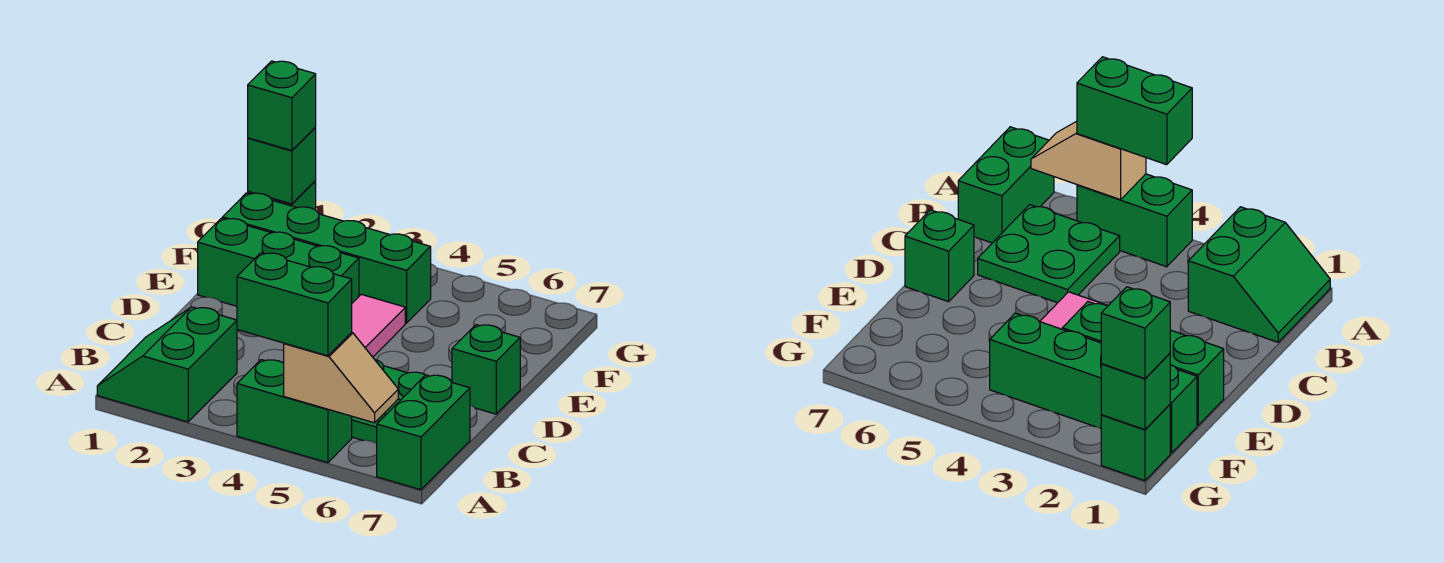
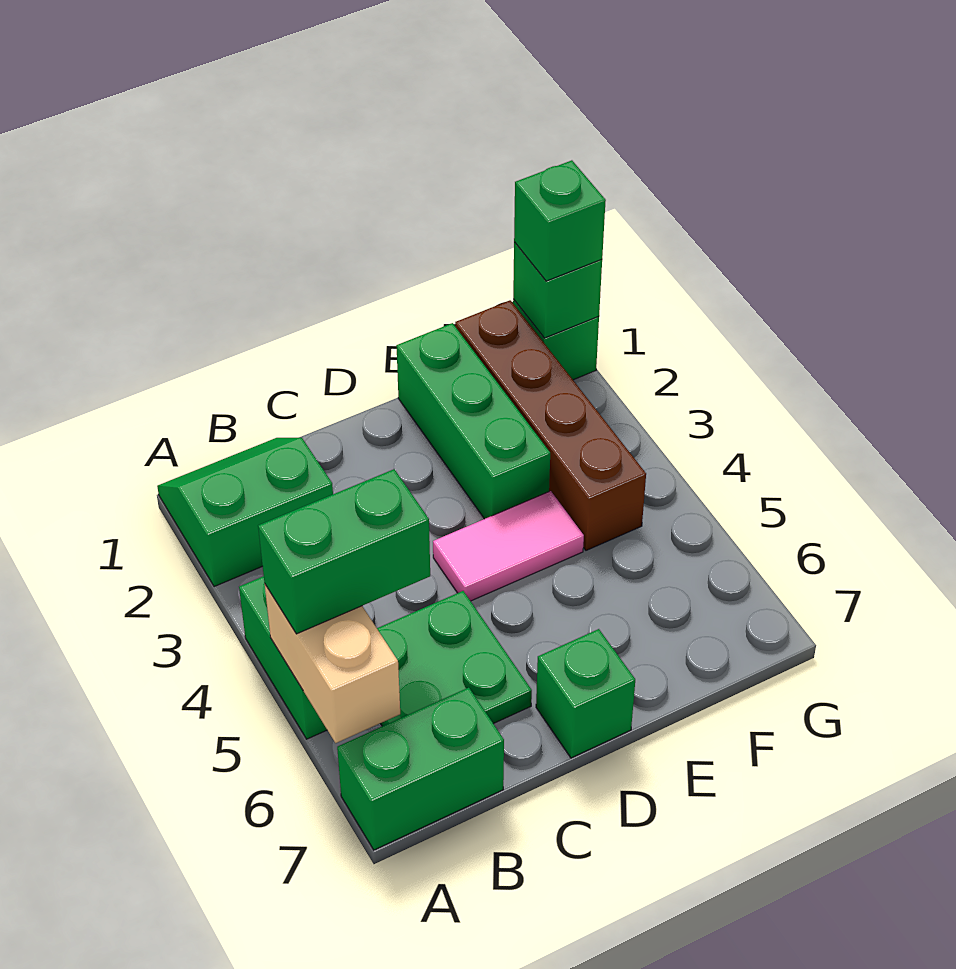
green 1x2 brick [237,253,352,356] -> green 1x2 brick turned to [258,469,430,634]
tan 1x2 slope [284,332,398,423] -> tan 1x2 brick [265,585,400,743]
green 1x4 brick [223,193,431,323] -> brown 1x4 brick [455,300,646,550]

